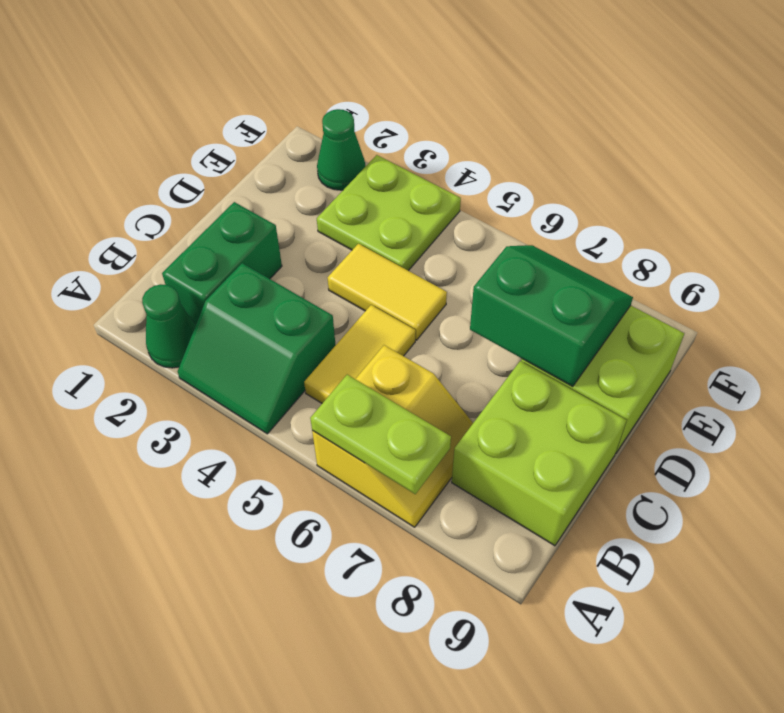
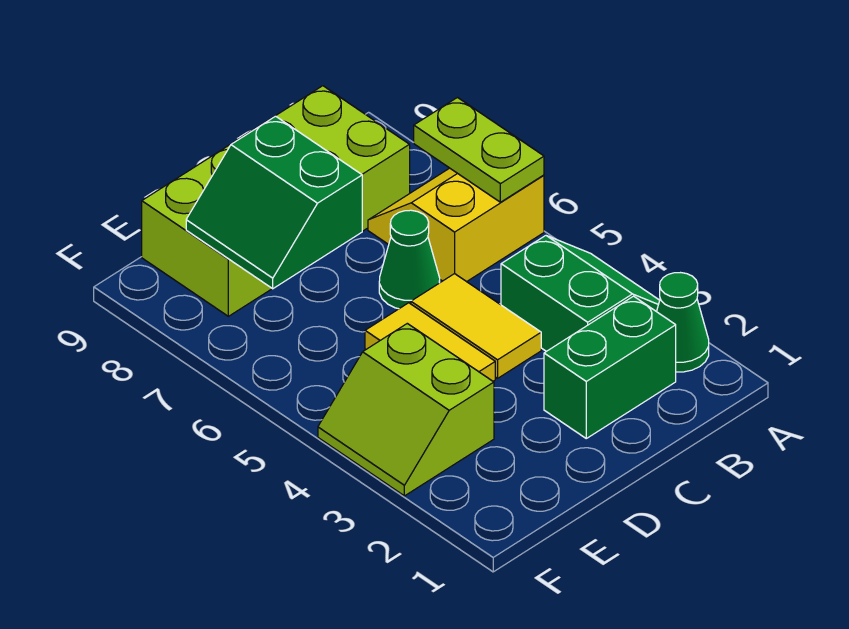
yellow 1x2 tile [304,305,415,403] -> yellow 1x2 tile turned to [411,274,541,378]
lime 2x2 plate [317,155,461,271] -> lime 2x2 slope [318,323,494,496]
green 1x1 cone [317,109,366,190] -> green 1x1 cone moved to [379,210,440,309]

